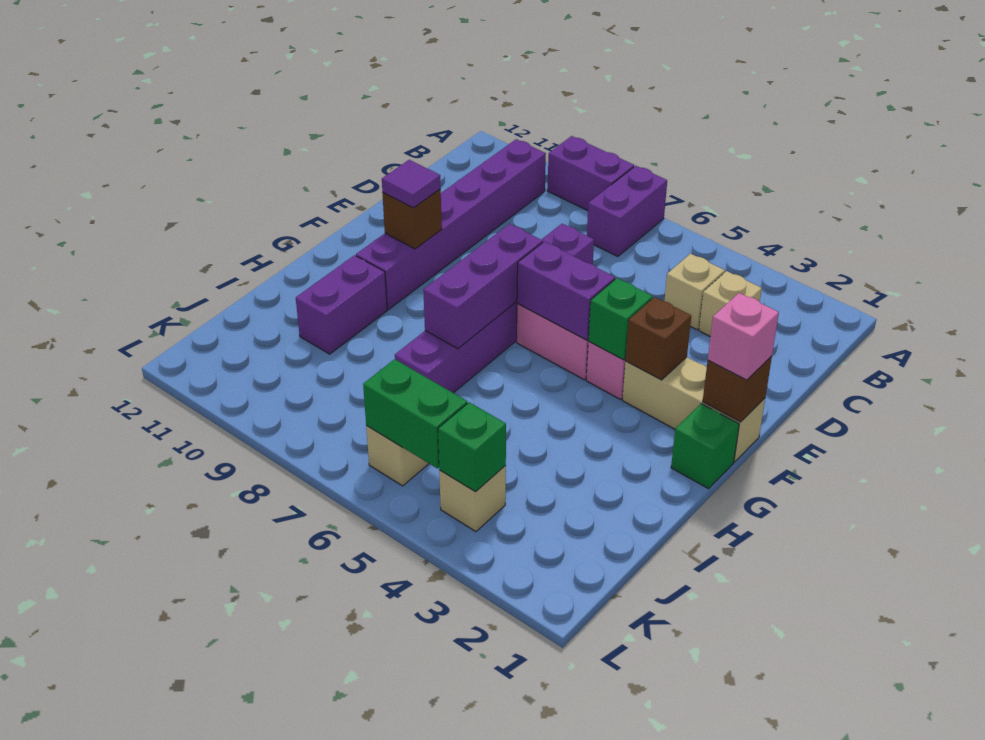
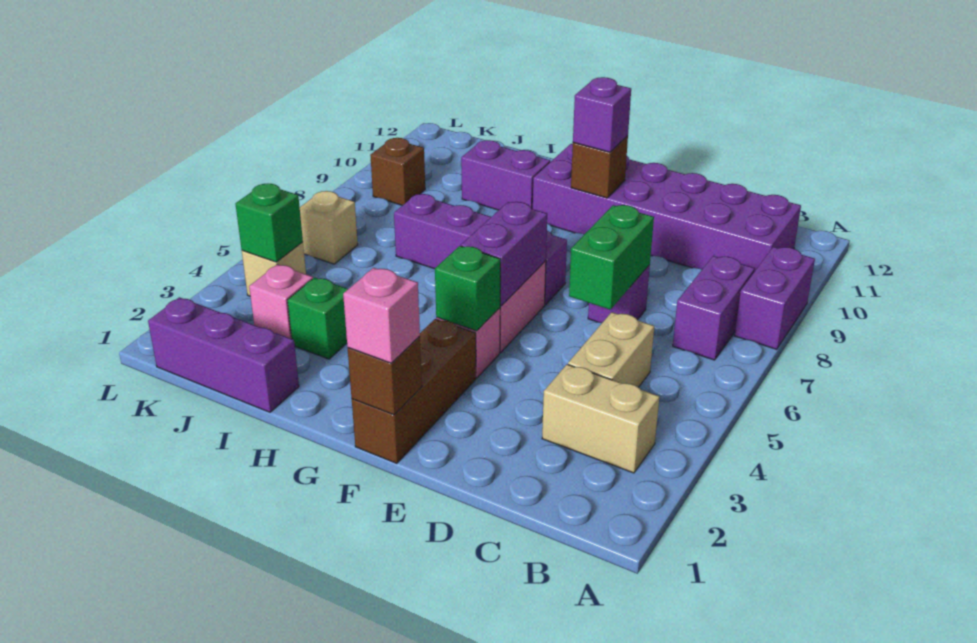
purple 1x2 brick [587,166,667,257] -> purple 1x2 brick turned to [673,256,755,360]
purple 1x6 brick [356,139,546,310] -> purple 2x6 brick [533,144,801,272]
tan 1x1 brick [699,271,762,337] -> tan 1x2 brick [542,364,659,473]
tan 1x1 brick [664,254,725,330] -> tan 1x2 brick [568,312,654,387]
tan 1x3 brick [622,357,765,462] -> brown 1x3 brick [352,319,476,463]
brown 1x1 brick [625,297,691,380] -> brown 1x1 brick moved to [370,138,425,205]
purple 1x3 brick [423,224,543,349] -> purple 1x3 brick moved to [148,297,299,412]
purple 1x1 tile [382,160,441,208] -> purple 1x1 brick [573,77,631,152]
green 1x1 brick [671,404,739,489] -> green 1x1 brick moved to [288,278,348,359]
none -> pink 1x1 brick [249,265,313,339]
green 1x2 brick [363,359,467,468] -> green 1x2 brick moved to [569,205,654,310]

